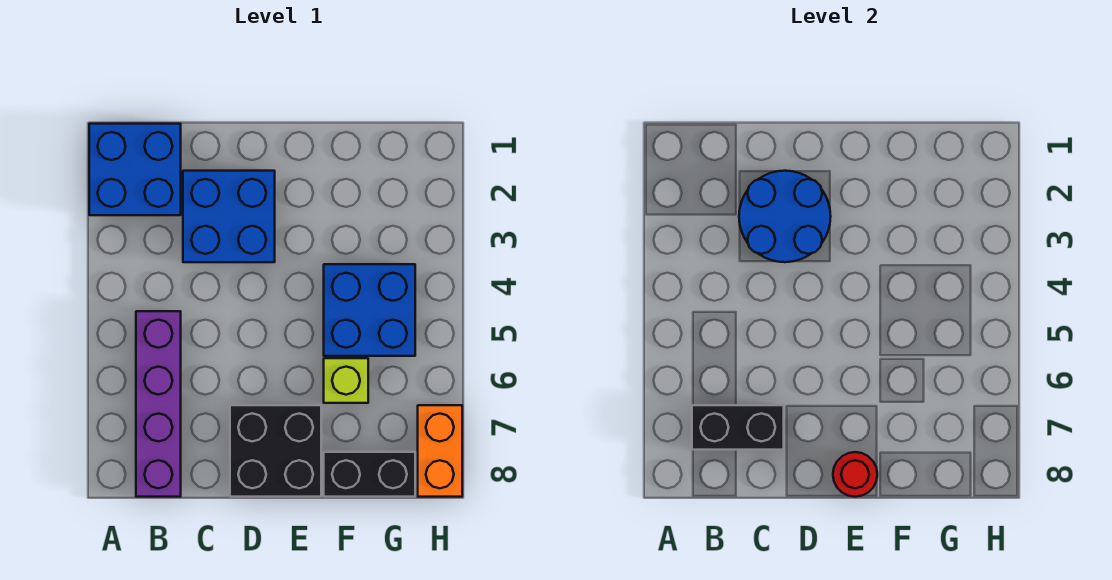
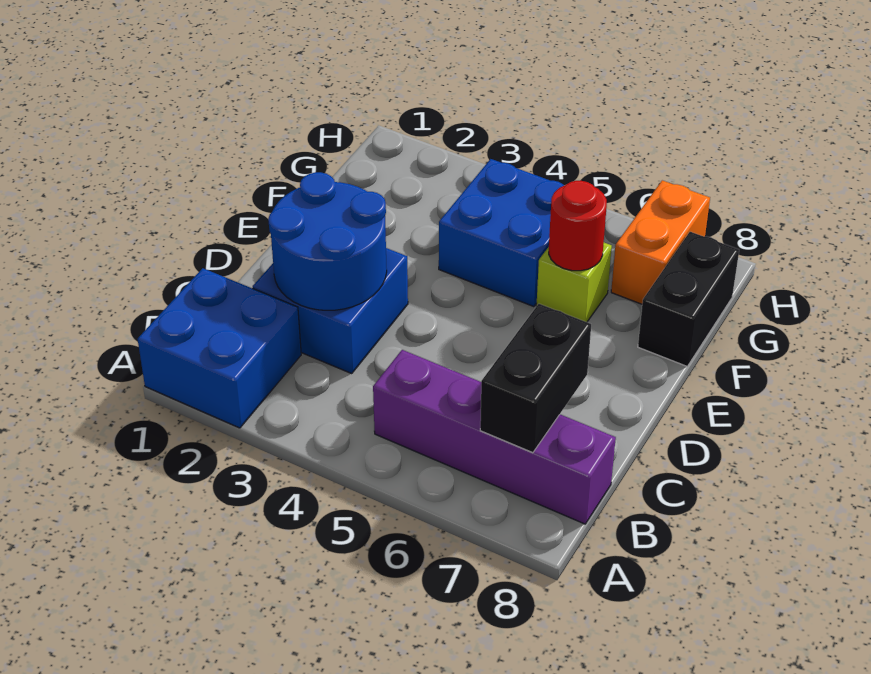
black 2x2 brick [230,405,321,497] -> none
red 1x1 round brick [833,452,877,497] -> red 1x1 round brick moved to [549,181,607,271]
orange 1x2 brick [418,405,462,497] -> orange 1x2 brick turned to [611,180,710,304]

